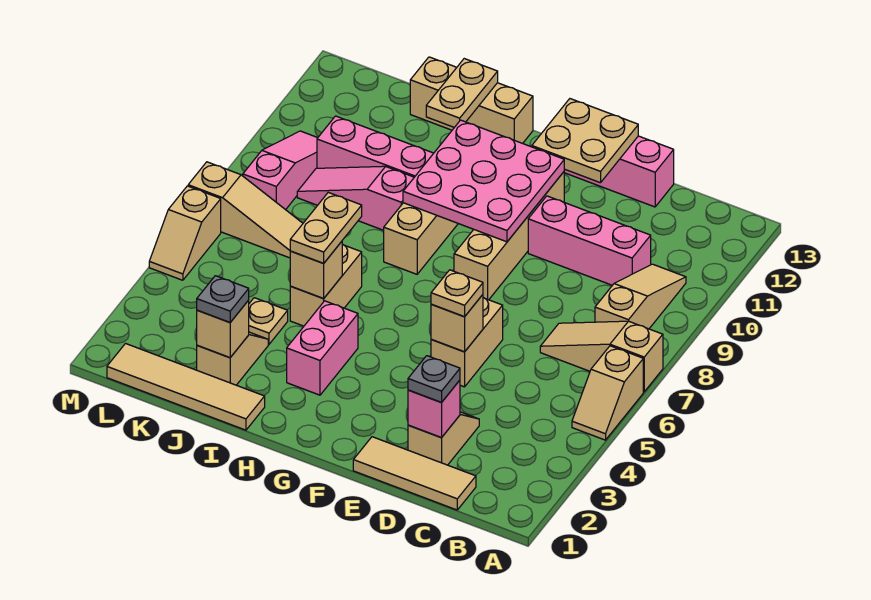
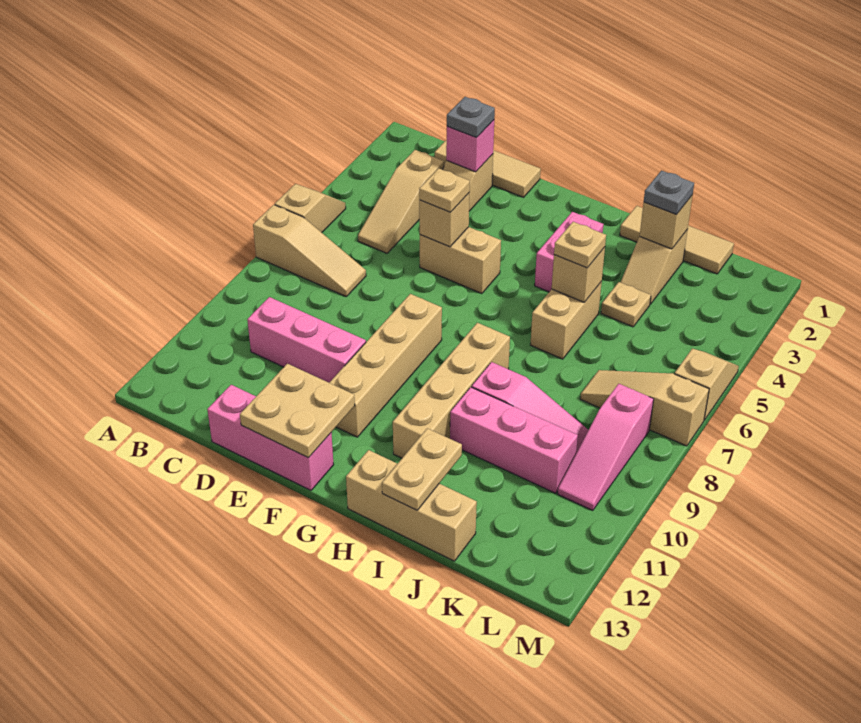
tan 1x3 slope [595,264,686,329] -> tan 1x3 slope moved to [358,150,444,253]
tan 1x2 brick [431,298,503,387] -> tan 1x2 brick turned to [420,227,501,294]
pink 3x3 plate [403,120,564,242] -> none
tan 1x4 tile [107,344,265,430] -> tan 1x3 tile [620,206,734,274]
tan 1x2 plate [290,192,362,263] -> tan 1x1 plate [554,222,606,268]

